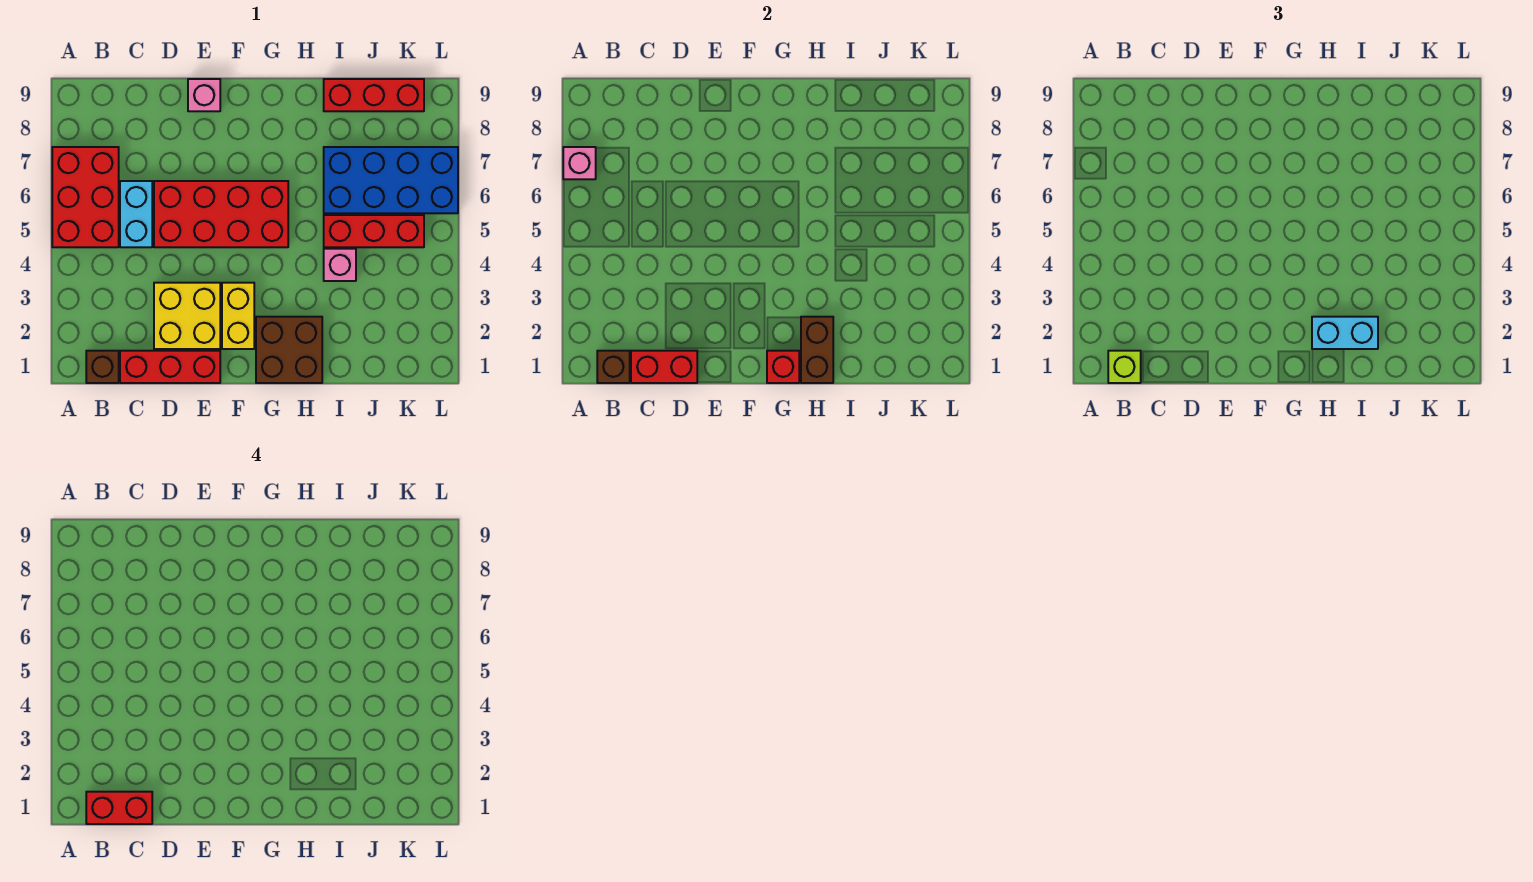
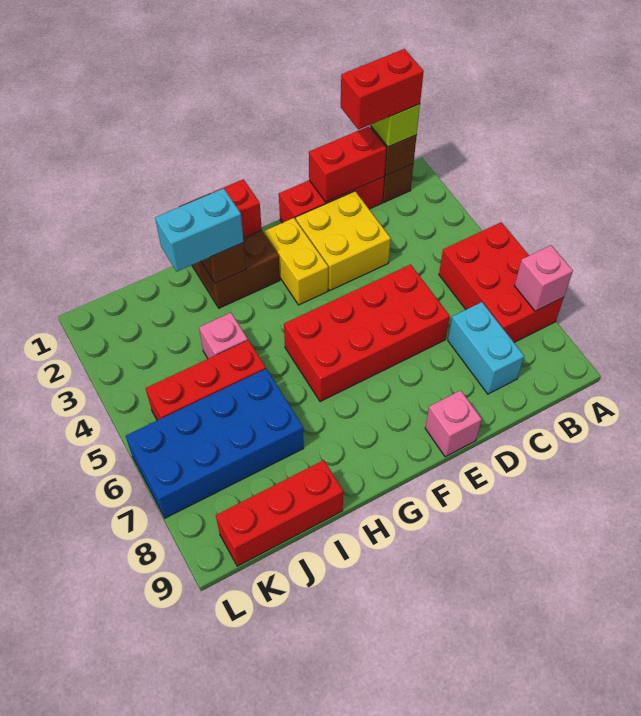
cyan 1x2 brick [120,181,152,247] -> cyan 1x2 brick moved to [448,302,524,394]

